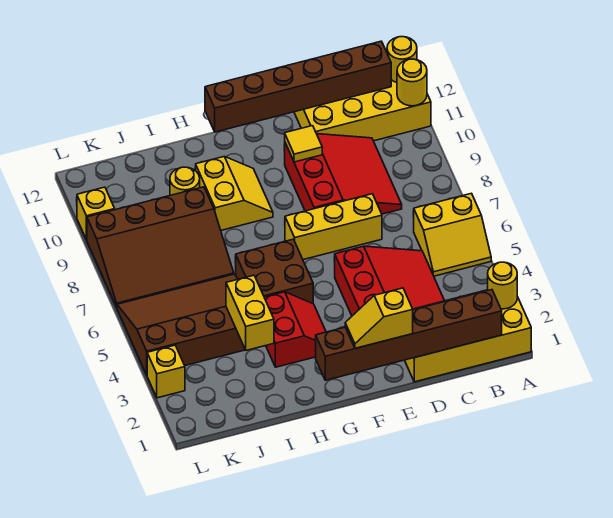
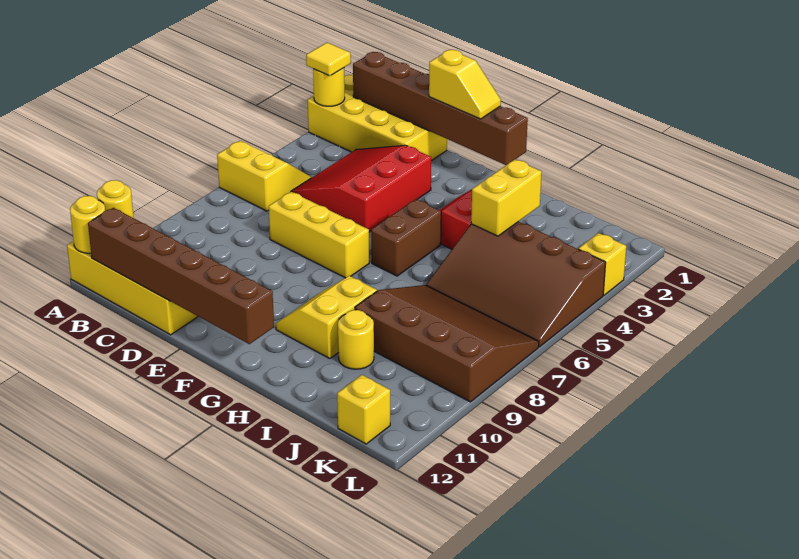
red 3x3 slope [284,134,402,214] -> none
yellow 1x1 tile [285,126,322,162] -> yellow 1x1 tile moved to [306,43,351,76]
brown 2x2 brick [236,239,313,303] -> brown 1x2 brick [371,199,441,276]
yellow 1x1 brick [77,187,115,240] -> yellow 1x1 brick moved to [337,375,390,444]

